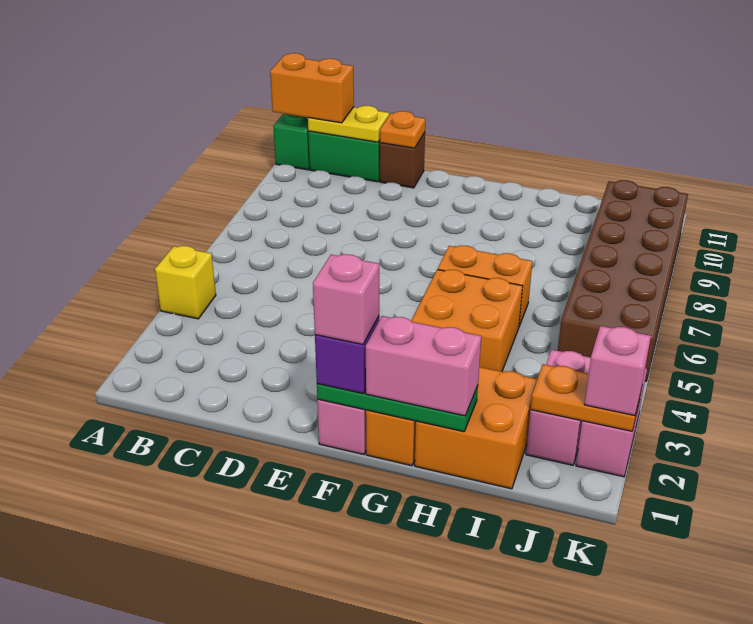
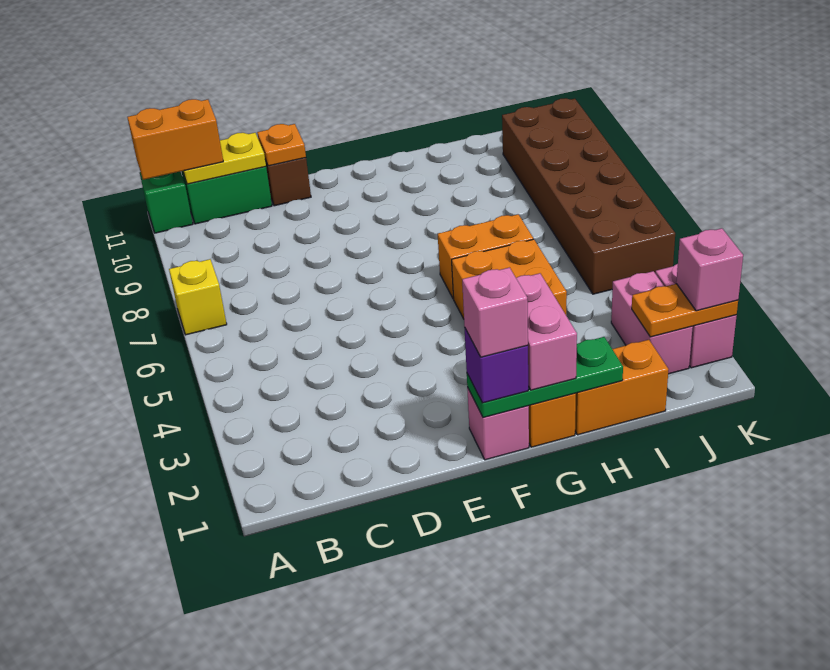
yellow 1x1 brick [155,246,216,319] -> yellow 1x1 brick moved to [169,259,227,335]
pink 1x2 brick [366,316,481,416] -> pink 1x2 brick turned to [516,273,577,390]
orange 2x2 brick [415,367,537,489] -> orange 1x2 brick [575,340,669,435]

